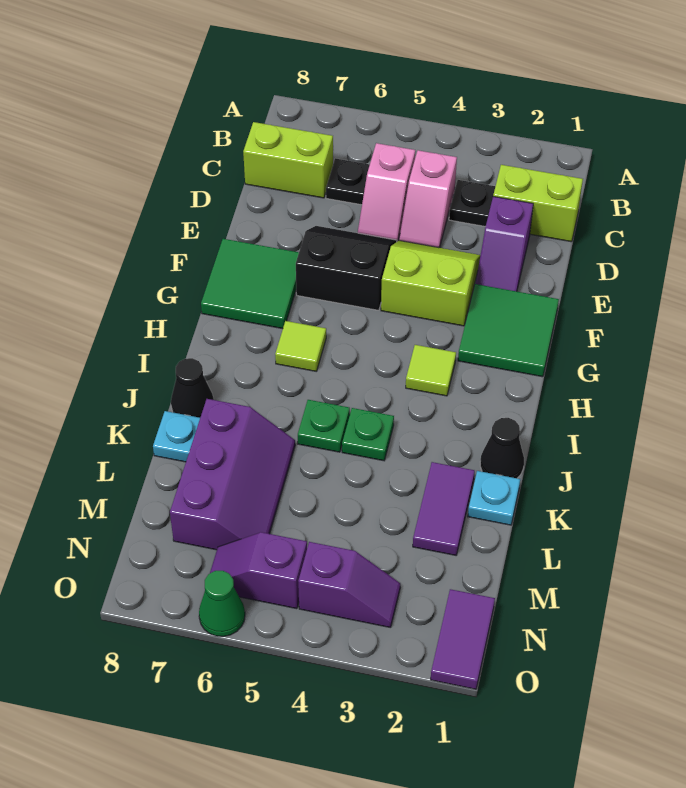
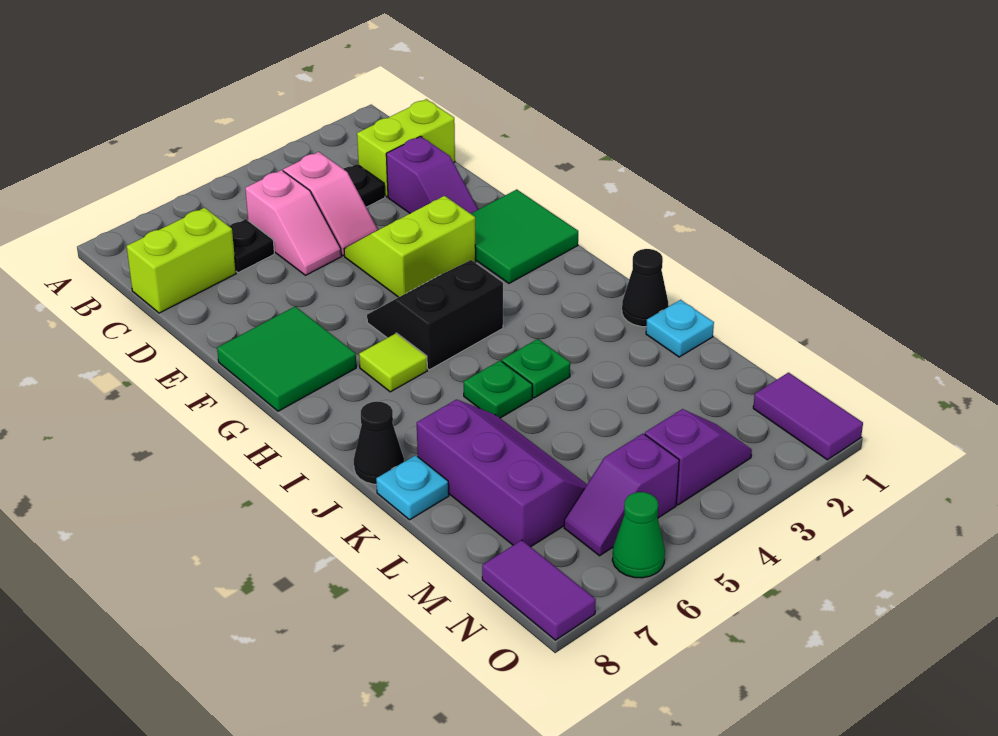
black 2x2 slope [296,226,397,310] -> black 2x2 slope moved to [367,260,503,370]
lime 1x1 tile [406,345,456,396] -> none
purple 1x2 tile [413,462,475,555] -> purple 1x2 tile moved to [482,540,596,640]

